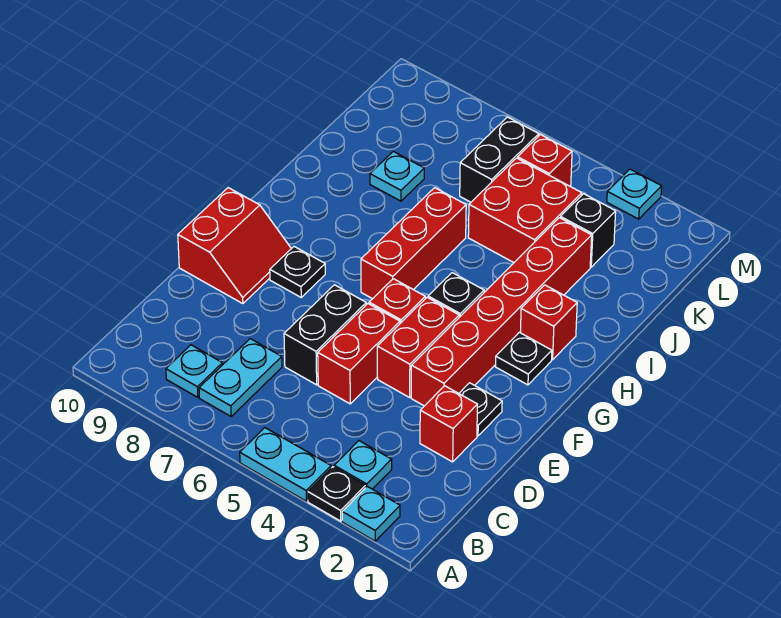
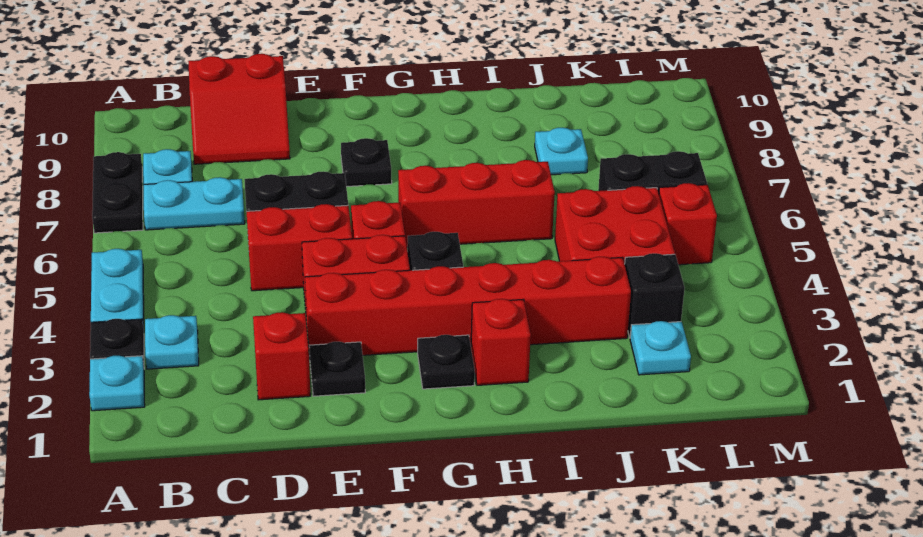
none -> black 1x2 plate [92,152,143,233]
red 2x2 slope [178,188,291,304] -> red 2x2 slope moved to [188,54,290,164]
cyan 1x1 plate [607,169,662,219] -> cyan 1x1 plate moved to [630,321,691,375]

